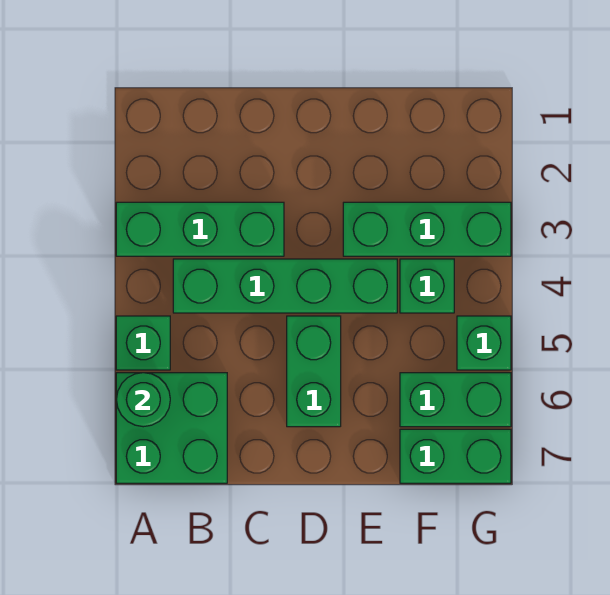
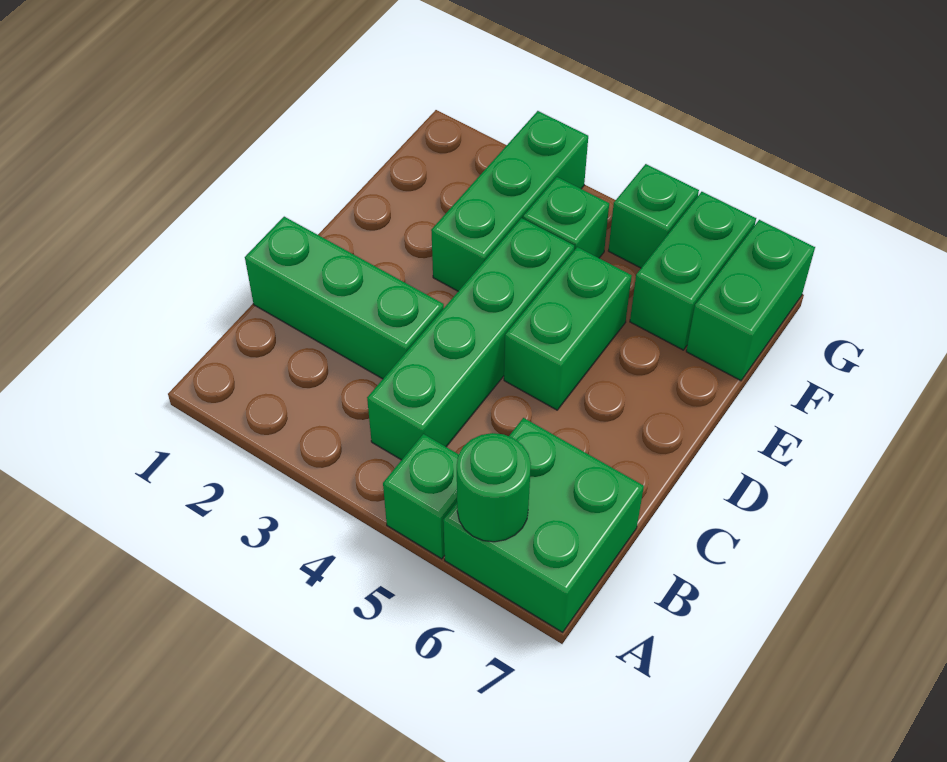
green 1x3 brick [116,202,284,256] -> green 1x3 brick turned to [245,217,444,379]
green 1x2 brick [287,316,341,427] -> green 1x2 brick turned to [504,247,632,410]

